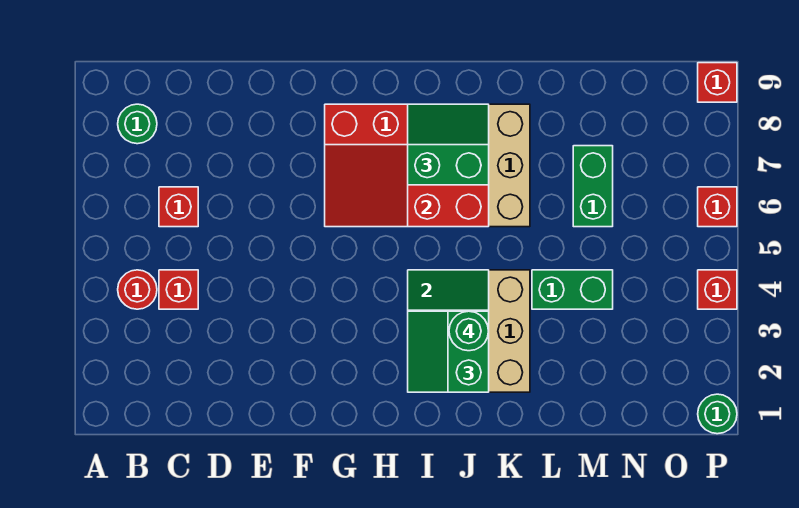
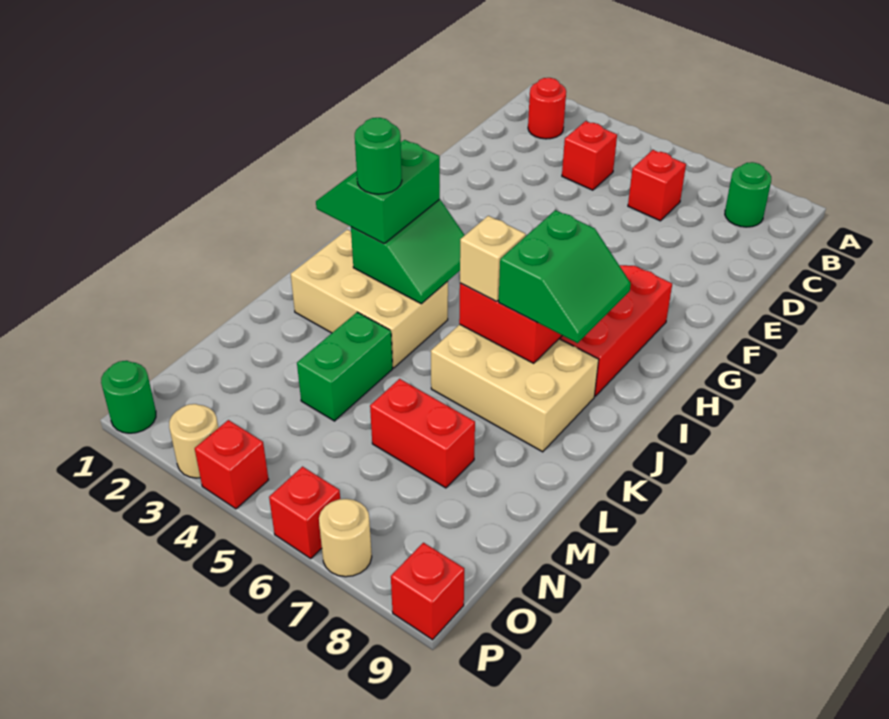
red 1x1 round brick [118,270,157,309] -> red 1x1 round brick moved to [528,78,566,139]
green 2x2 slope [408,311,489,392] -> green 2x2 slope turned to [316,140,440,243]
none -> tan 1x1 brick [460,216,526,301]
green 1x2 brick [573,146,613,227] -> red 1x2 brick [370,379,475,488]
none -> tan 1x1 round brick [169,404,218,478]
none -> tan 1x1 round brick [319,499,372,577]

